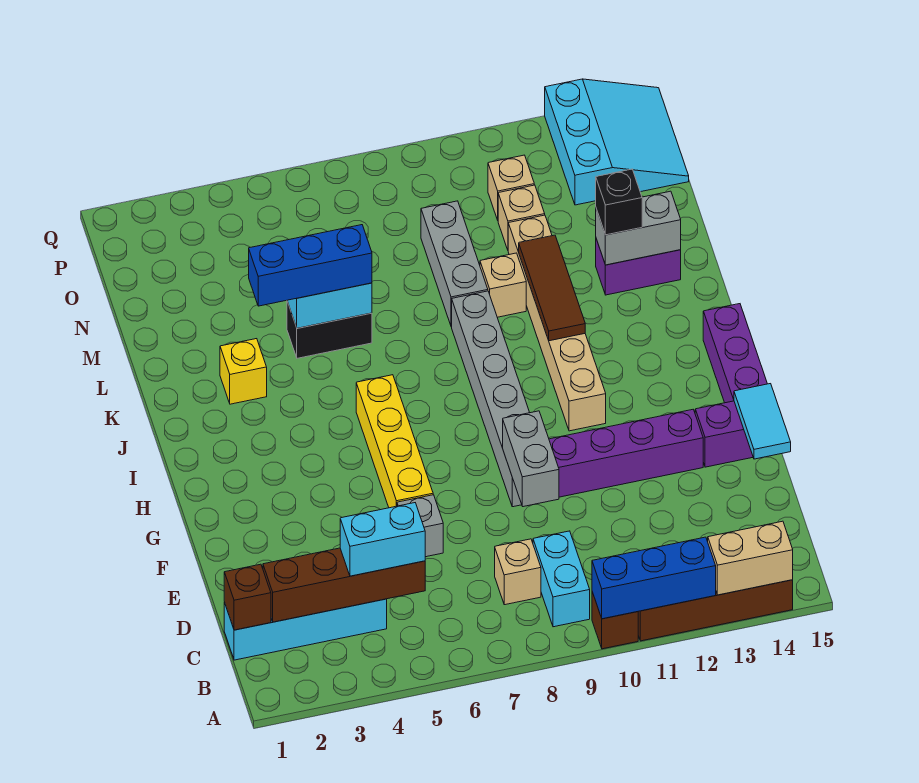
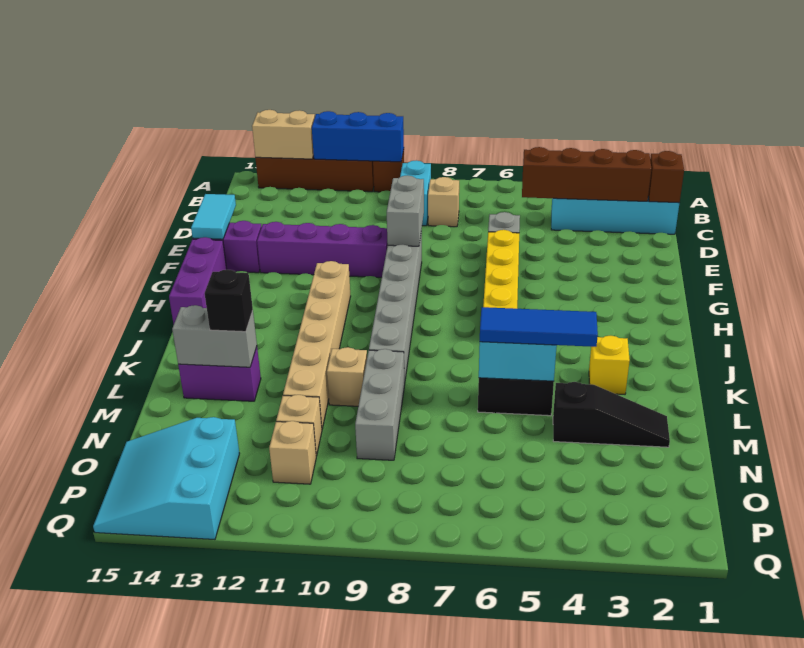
cyan 1x2 brick [340,503,425,576] -> none
brown 1x3 tile [519,235,585,341] -> none
blue 1x3 brick [249,225,372,306] -> blue 1x3 tile [480,307,598,347]
none -> black 1x3 slope [553,382,670,447]

